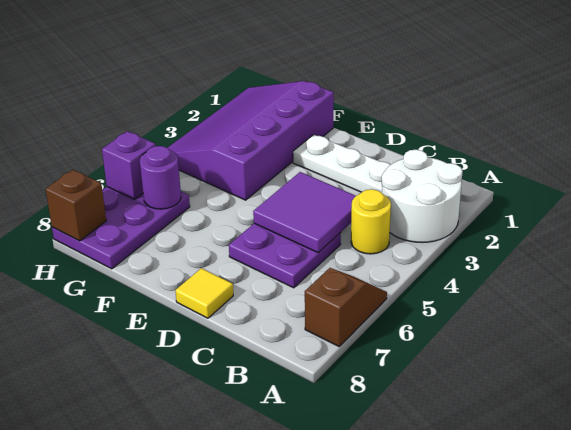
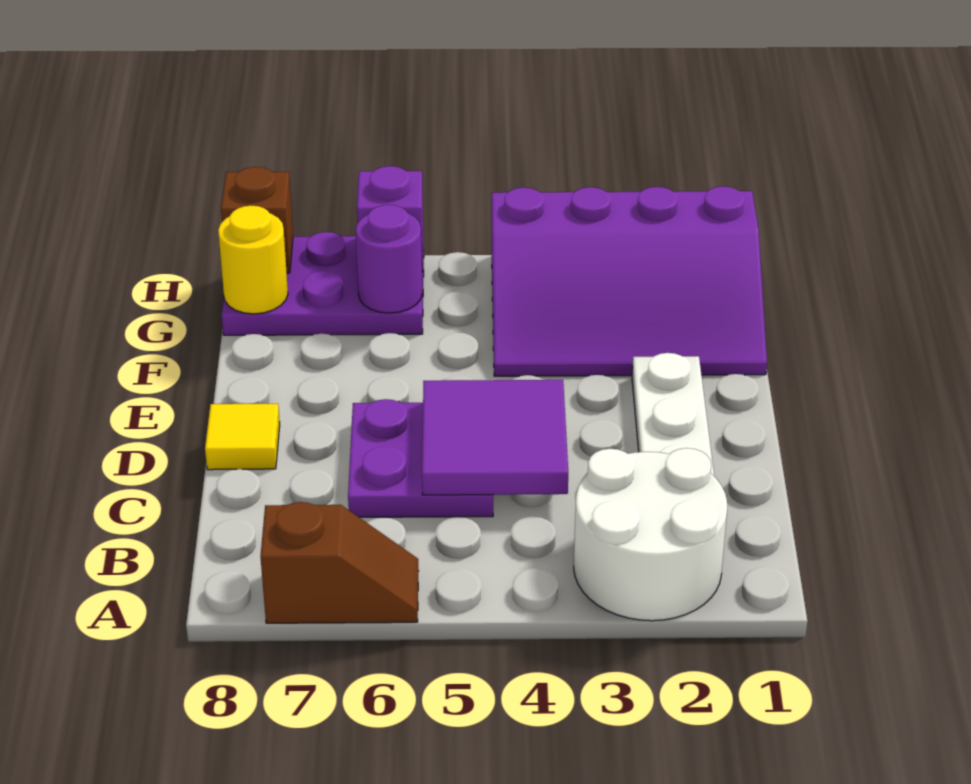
yellow 1x1 round brick [351,189,391,254] -> yellow 1x1 round brick moved to [218,206,288,314]
purple 3x4 slope [168,81,334,200] -> purple 3x4 slope turned to [492,186,767,376]

